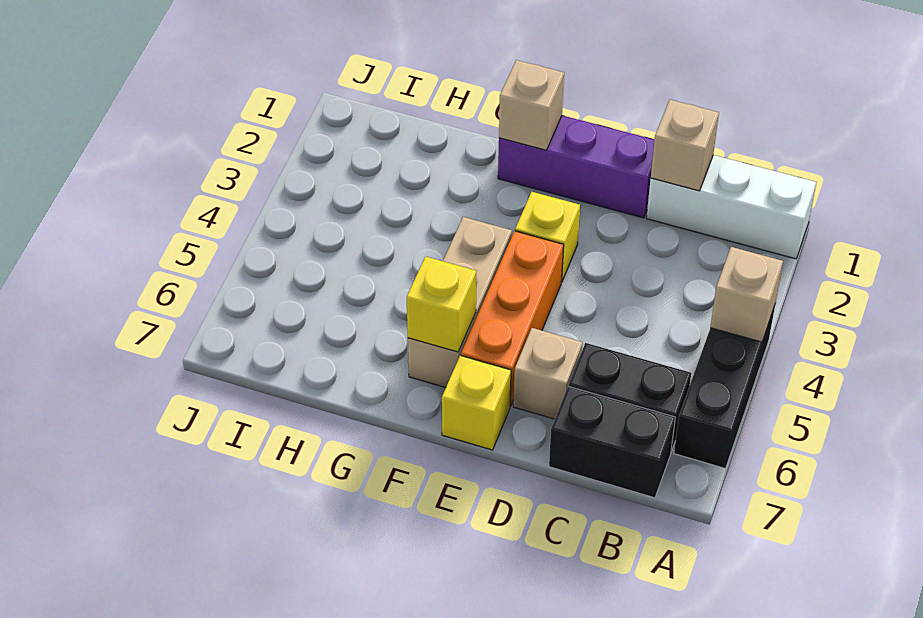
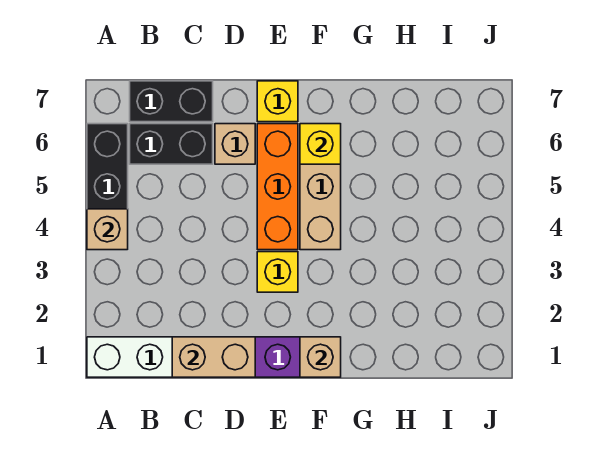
tan 1x1 brick [651,100,719,191] -> tan 1x2 brick [172,337,255,377]

